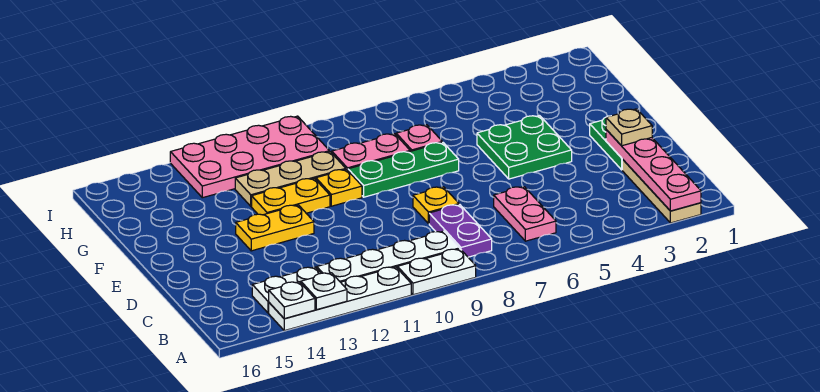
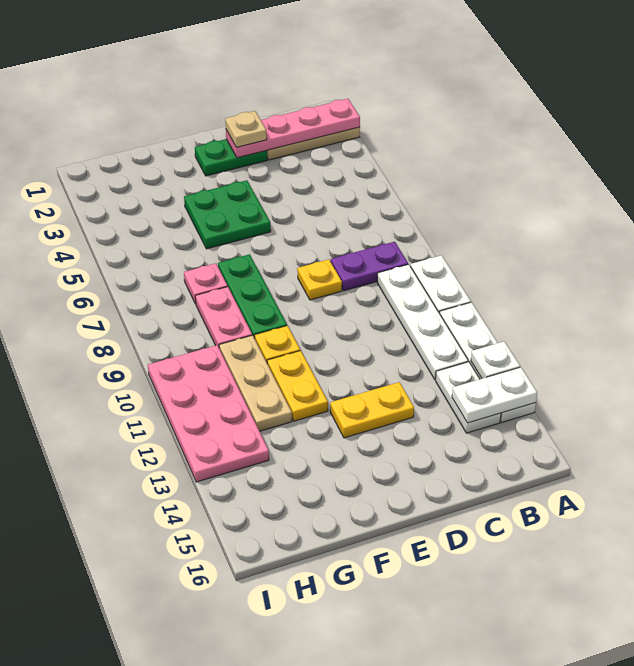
white 1x1 plate [269,282,315,319] -> white 1x2 plate [452,367,537,423]
pink 1x2 plate [494,187,556,241] -> none
yellow 1x2 plate [236,205,314,251] -> yellow 1x2 plate turned to [330,382,414,438]

